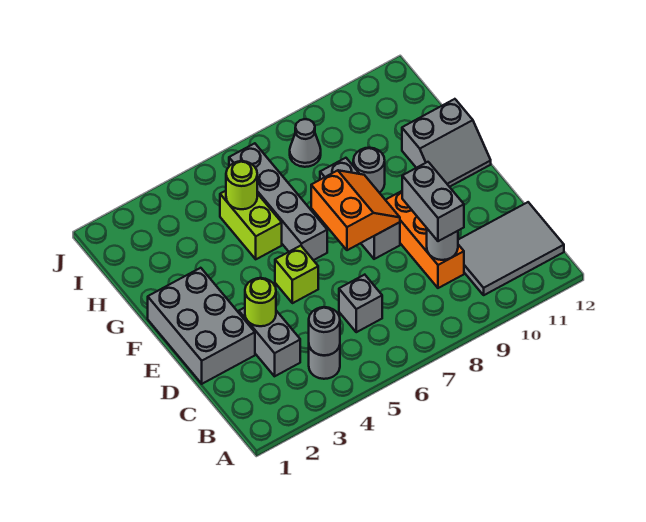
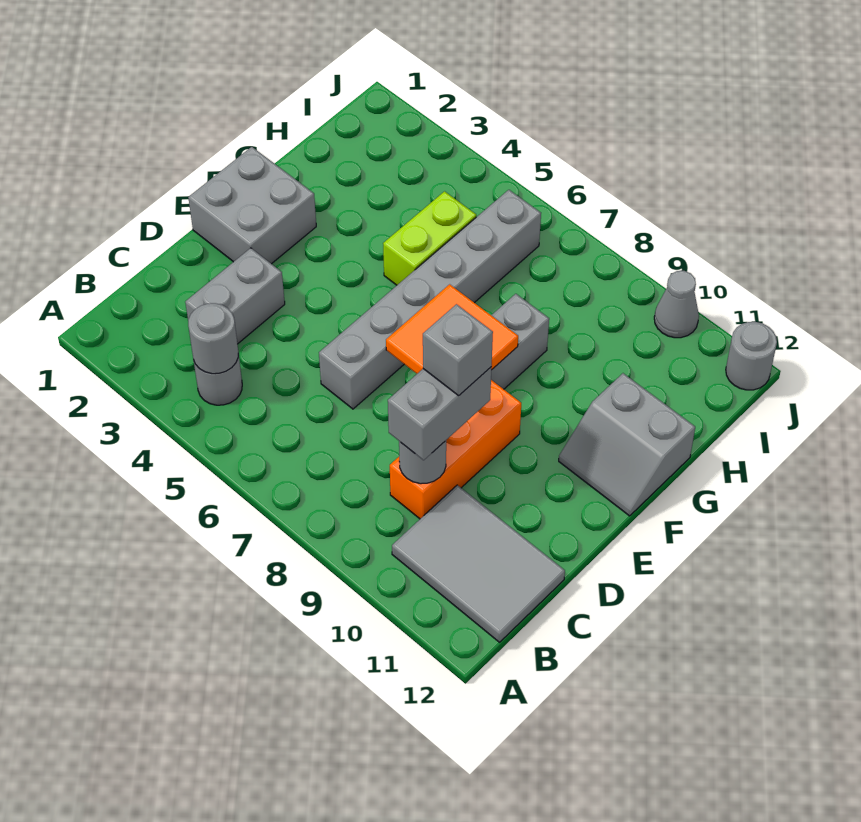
grey 1x1 brick [339,275,382,332] -> grey 1x1 brick moved to [423,304,493,396]
grey 2x3 brick [148,268,255,384] -> grey 2x2 brick [188,147,316,264]
lime 1x1 round brick [245,278,276,326] -> none
lime 1x1 brick [275,246,318,303] -> none
orange 2x2 slope [311,170,400,250] -> orange 2x2 tile [386,284,518,374]
grey 1x4 brick [229,143,327,260] -> grey 1x6 brick [319,190,541,409]
grey 1x1 round brick [353,148,385,193] -> grey 1x1 round brick moved to [726,322,777,390]
lime 1x1 round brick [226,161,257,209] -> none
grey 1x1 cone [290,119,321,167] -> grey 1x1 cone moved to [654,271,699,338]

